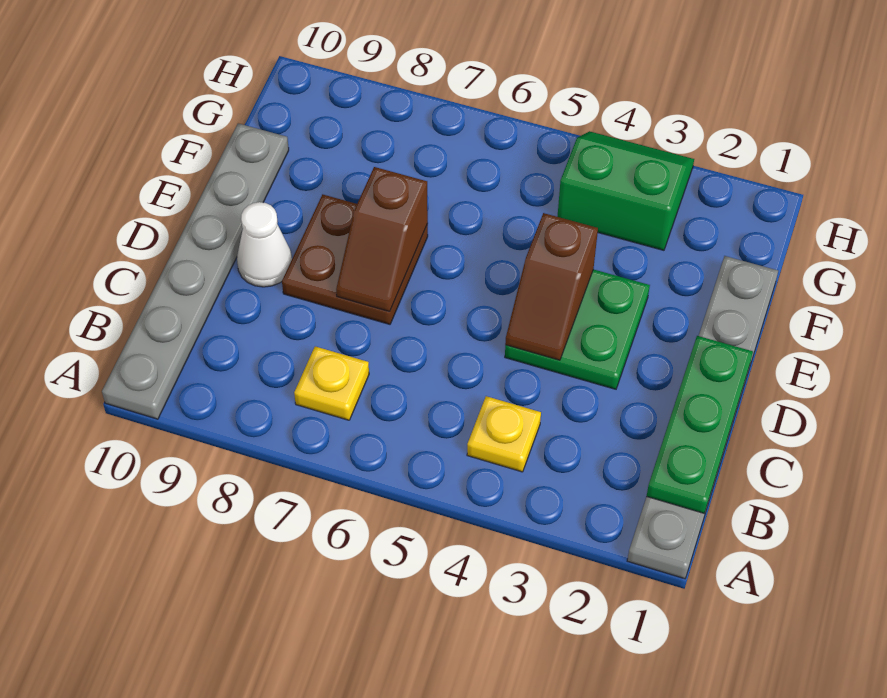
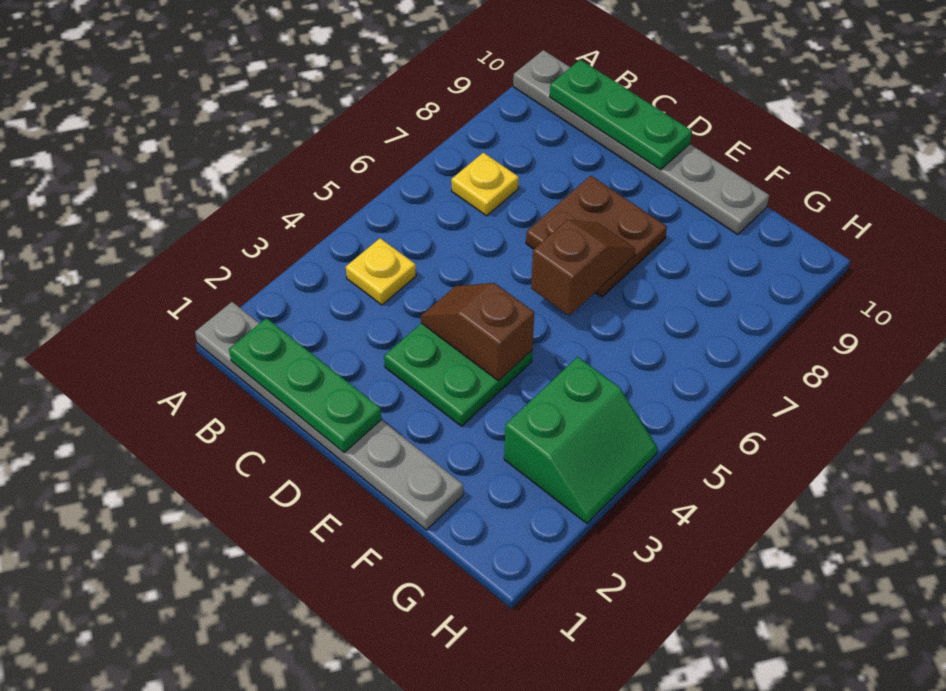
none -> green 1x3 plate [550,59,692,170]
brown 1x2 slope [336,167,428,312] -> brown 1x2 slope turned to [531,220,636,316]
white 1x1 cone [237,202,292,287] -> none

